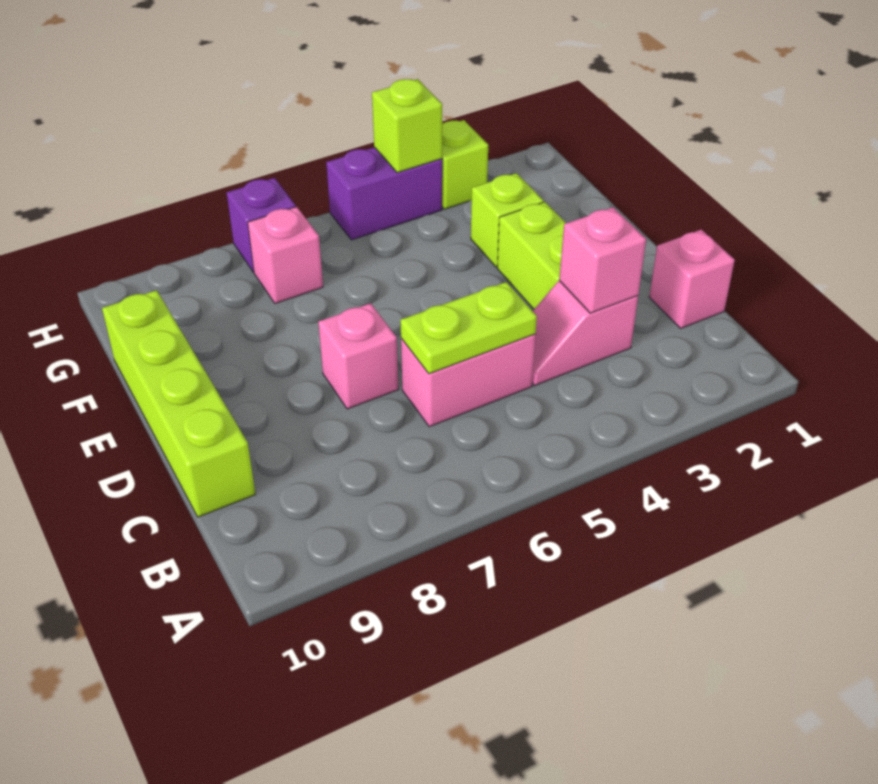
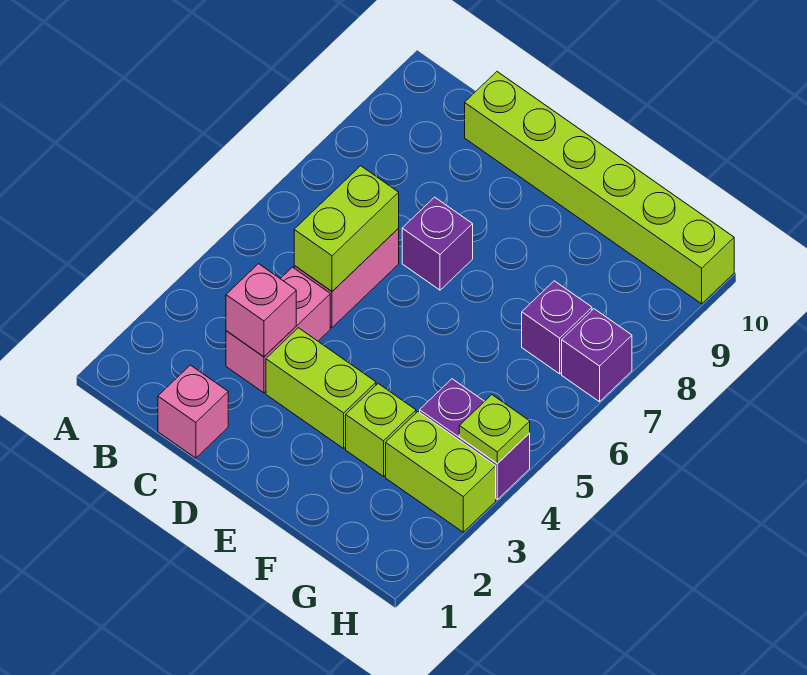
pink 1x2 slope [532,281,638,386] -> pink 1x2 brick [226,267,330,393]
lime 1x2 plate [400,282,537,374] -> lime 1x2 brick [294,166,399,291]
lime 1x4 brick [102,290,256,517] -> lime 1x6 brick [465,72,734,304]
pink 1x1 brick [318,303,399,409] -> purple 1x1 brick [402,197,473,290]
pink 1x1 brick [248,207,323,304] -> purple 1x1 brick [522,281,592,374]
lime 1x1 brick [442,120,488,209] -> lime 1x2 brick [386,412,496,532]
purple 1x2 brick [326,147,442,240] -> purple 1x2 brick turned to [420,379,530,499]
lime 1x1 brick [372,79,442,173] -> lime 1x1 plate [459,395,530,464]

